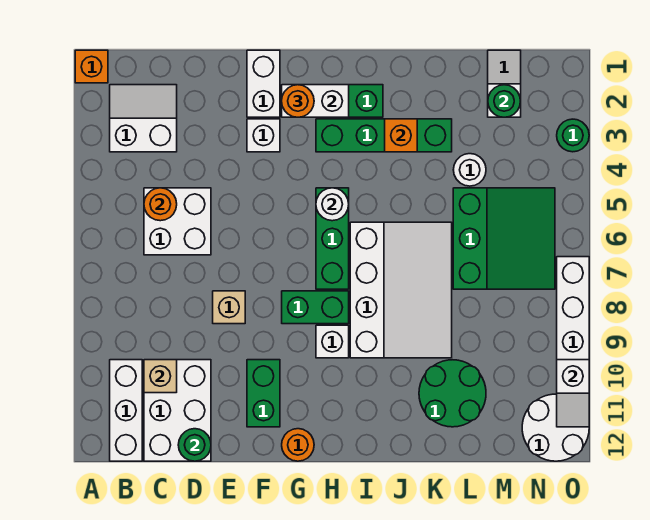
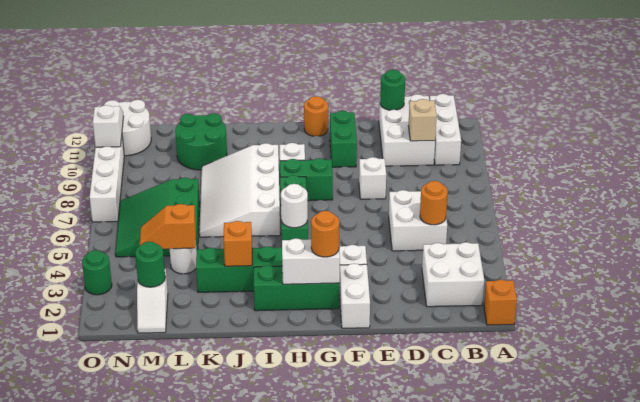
white 2x2 slope [110,85,177,152] -> white 2x2 brick [422,242,484,307]
tan 1x1 brick [213,291,245,324] -> white 1x1 brick [359,157,386,199]
none -> orange 1x2 slope [140,204,196,249]

